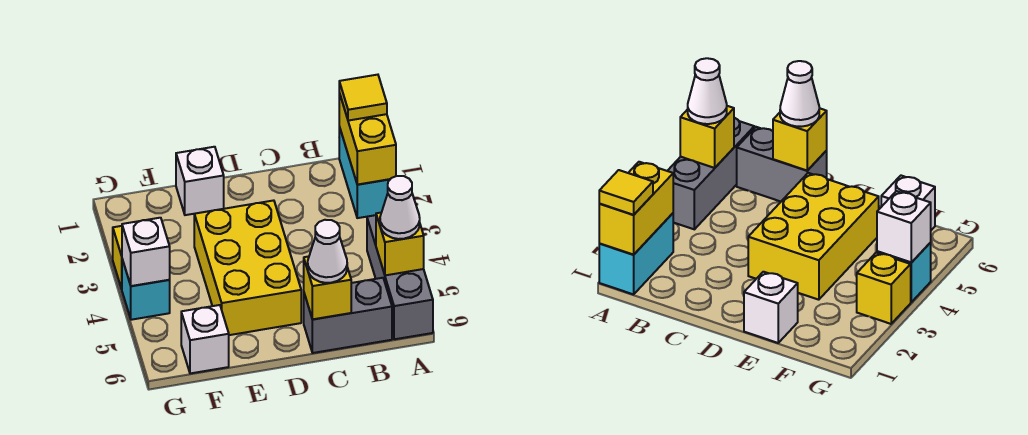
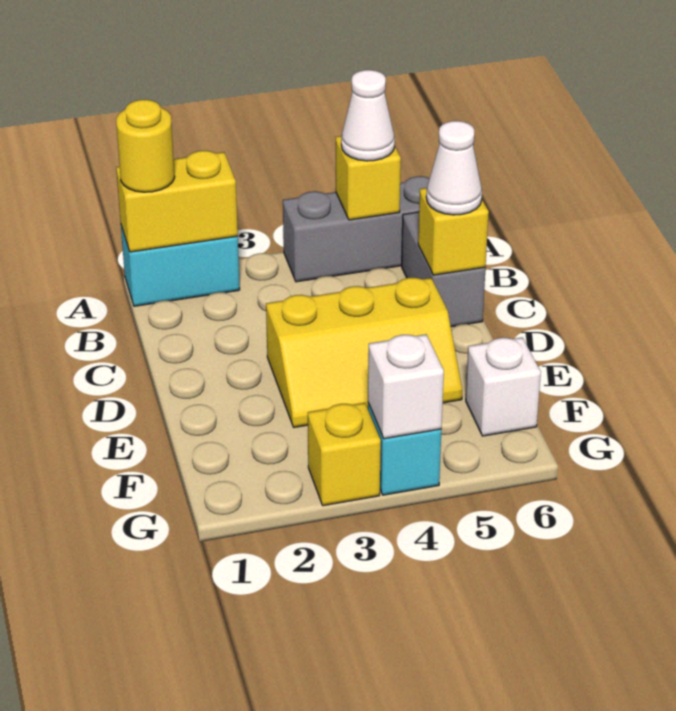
yellow 1x1 tile [339,75,387,121] -> yellow 1x1 round brick [116,100,175,192]
yellow 2x3 brick [194,200,301,335] -> yellow 2x3 slope [266,278,462,427]
white 1x1 brick [176,147,224,215] -> none

